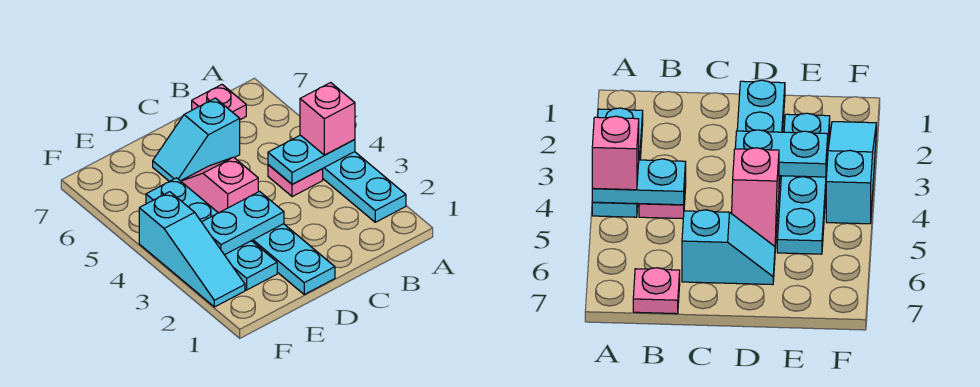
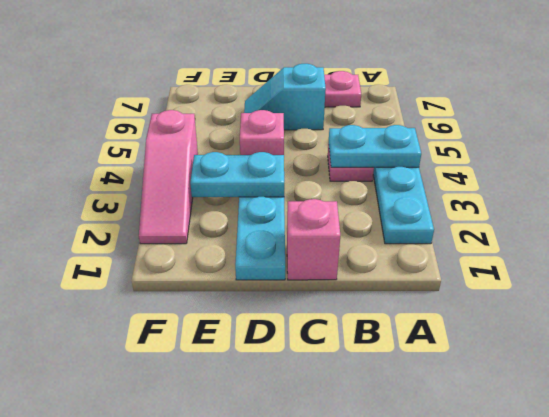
pink 1x1 brick [300,83,355,155] -> pink 1x1 brick moved to [287,199,340,280]
cyan 1x4 plate [146,178,277,290] -> none
cyan 1x3 slope [139,192,245,307] -> pink 1x3 slope [139,110,198,244]

